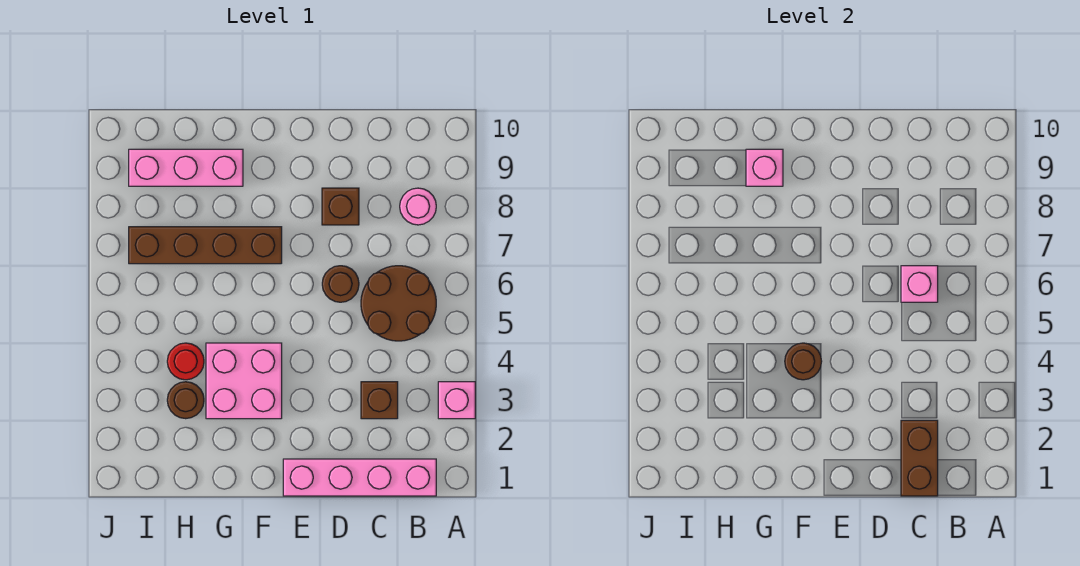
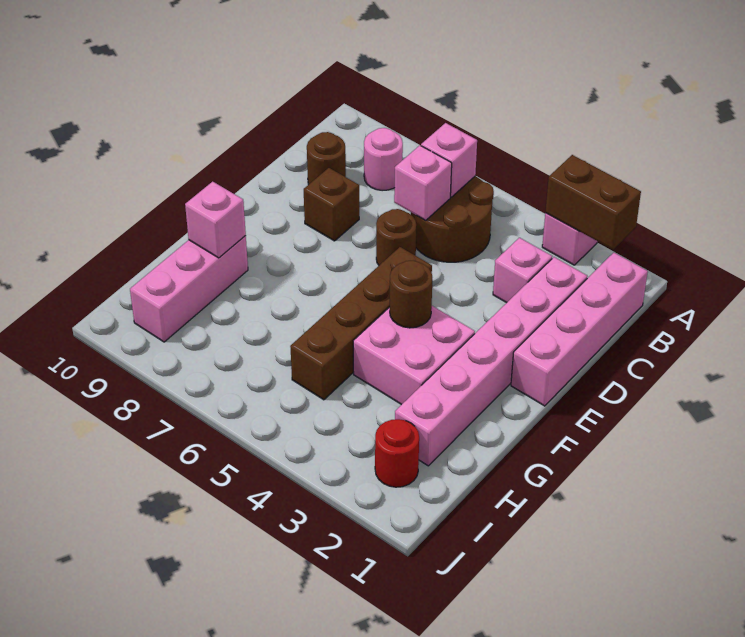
none -> pink 1x1 brick [421,123,477,197]
brown 1x2 brick [901,420,938,496] -> brown 1x2 brick moved to [545,155,641,249]
none -> pink 1x6 brick [395,257,587,466]
brown 1x1 brick [361,382,398,419] -> pink 1x1 brick [493,238,552,303]
brown 1x4 brick [129,227,282,264] -> brown 1x4 brick moved to [290,247,432,400]
brown 1x1 round brick [167,382,204,419] -> brown 1x1 round brick moved to [307,132,346,185]
red 1x1 round brick [167,343,204,380] -> red 1x1 round brick moved to [375,419,419,487]

